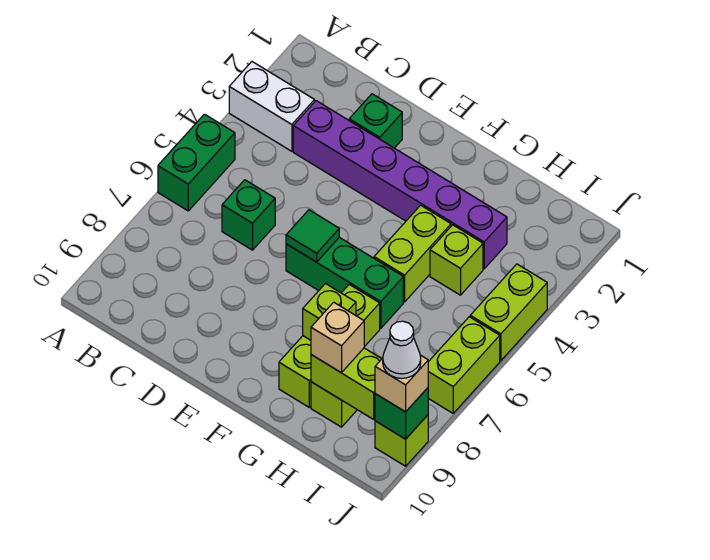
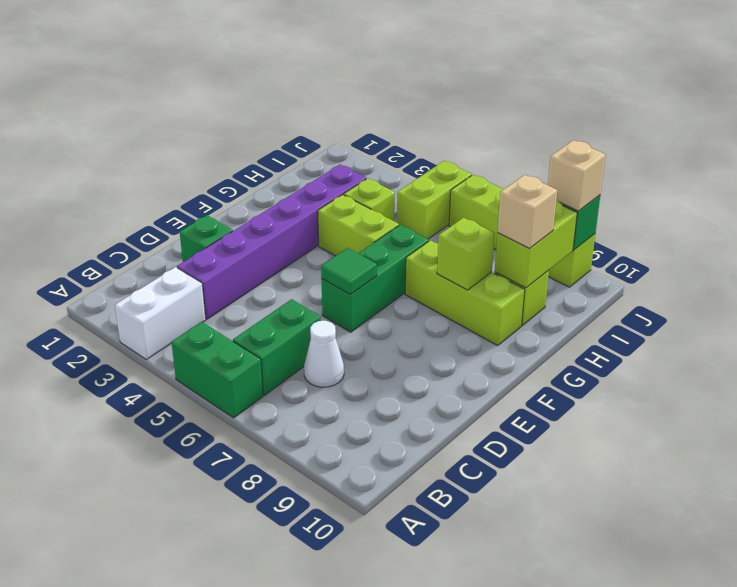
green 1x1 brick [222,180,275,250] -> green 1x2 brick [233,299,321,395]
lime 1x2 brick [470,264,547,361] -> lime 1x2 brick turned to [397,161,472,239]
white 1x1 cone [383,321,421,378] -> white 1x1 cone moved to [304,321,344,387]

